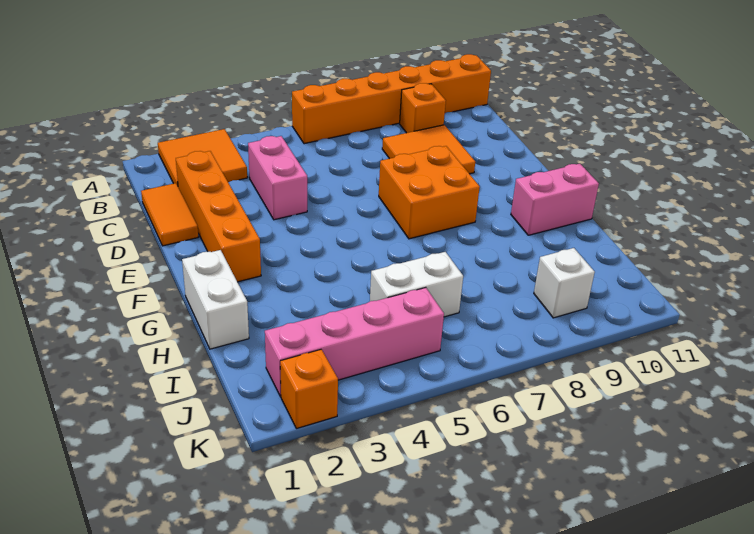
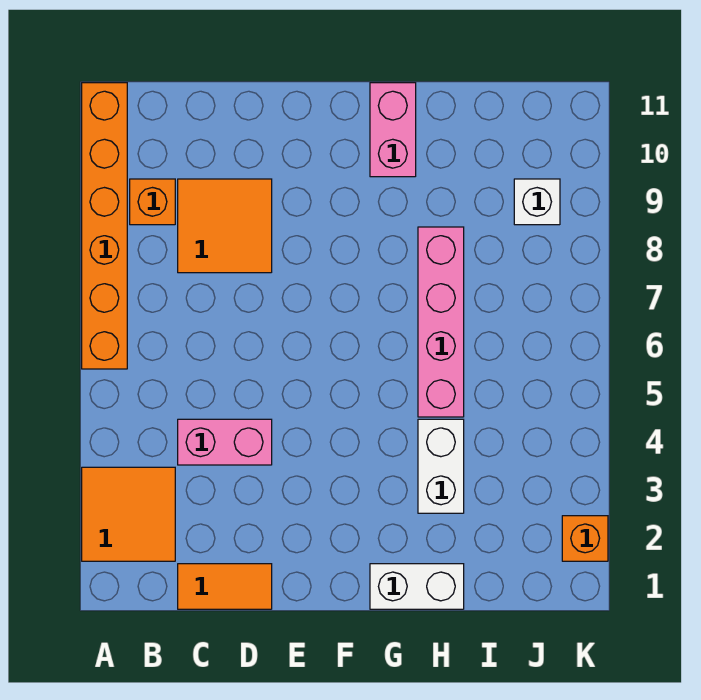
orange 1x4 brick [176,151,261,282] -> none
orange 2x2 brick [379,146,480,239] -> none
white 1x2 brick [370,252,463,317] -> white 1x2 brick moved to [418,419,464,513]
pink 1x4 brick [265,288,444,397] -> pink 1x4 brick moved to [418,227,464,417]

